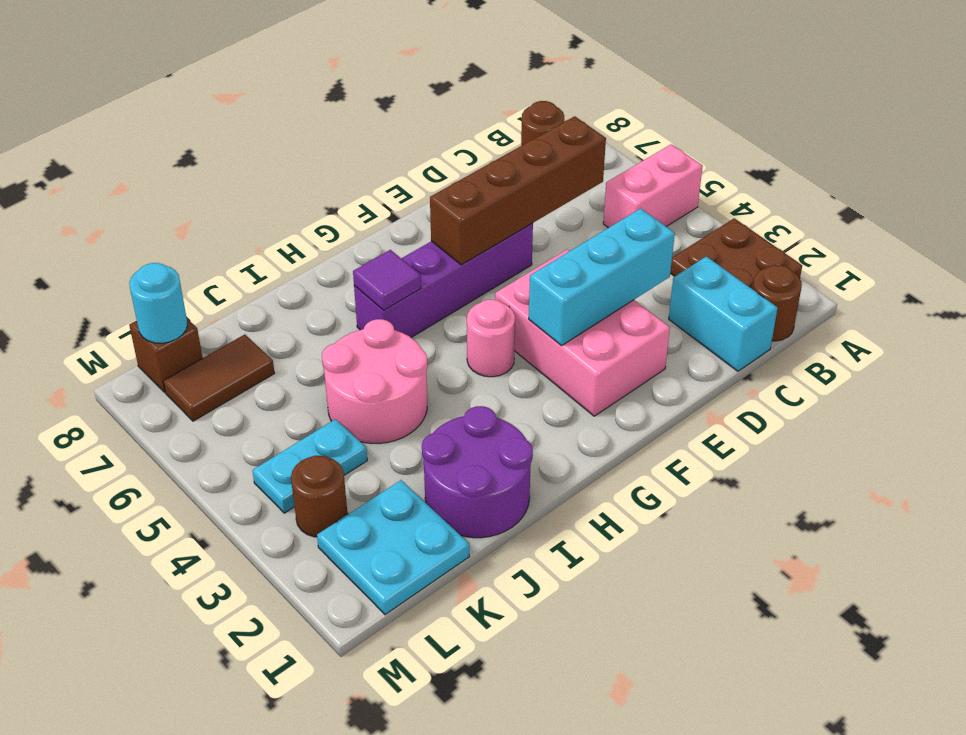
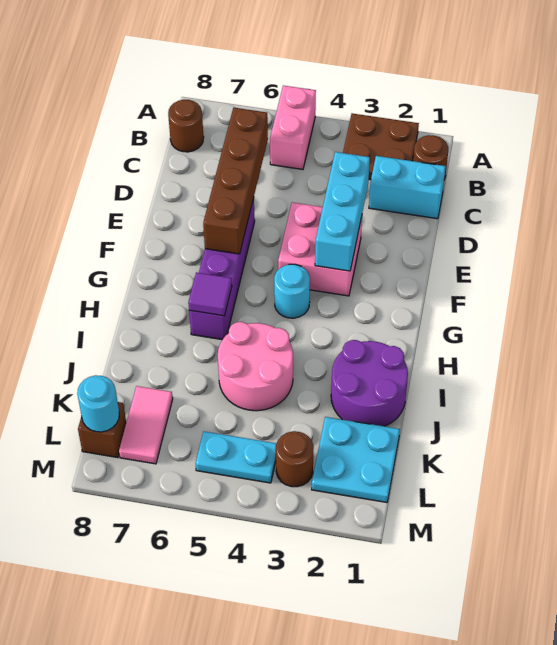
pink 2x3 brick [495,249,670,416] -> pink 2x2 brick [278,202,362,296]
pink 1x1 round brick [467,300,515,377] -> cyan 1x1 round brick [274,264,310,318]
cyan 1x2 plate [252,419,367,513] -> cyan 1x2 plate turned to [196,431,276,483]
brown 1x2 tile [163,335,275,421] -> pink 1x2 tile [119,386,173,464]

